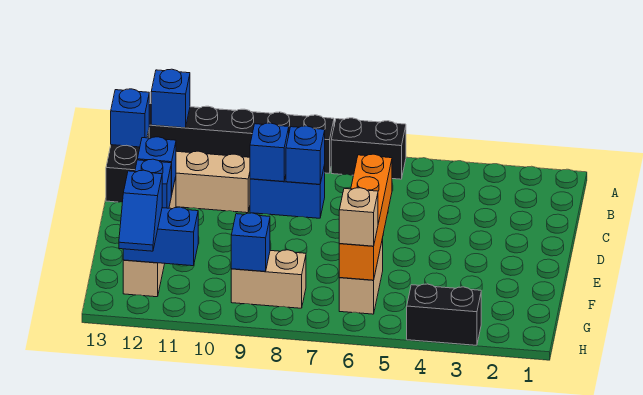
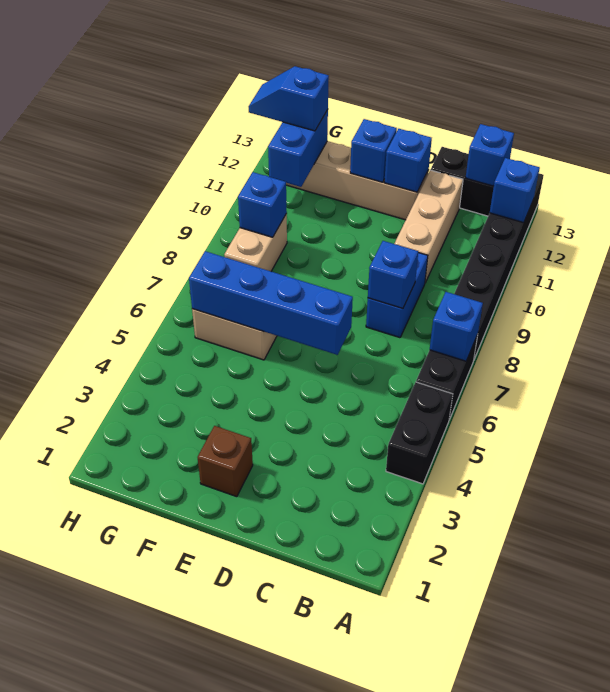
blue 1x1 brick [250,123,289,182] -> blue 1x1 brick moved to [430,292,483,361]
orange 1x4 brick [339,154,392,280] -> blue 1x4 brick [189,251,353,355]
none -> brown 1x1 brick [198,426,253,497]
tan 1x1 brick [339,188,378,246] -> none
black 1x2 brick [407,284,481,345] -> black 1x2 brick moved to [386,382,453,484]

